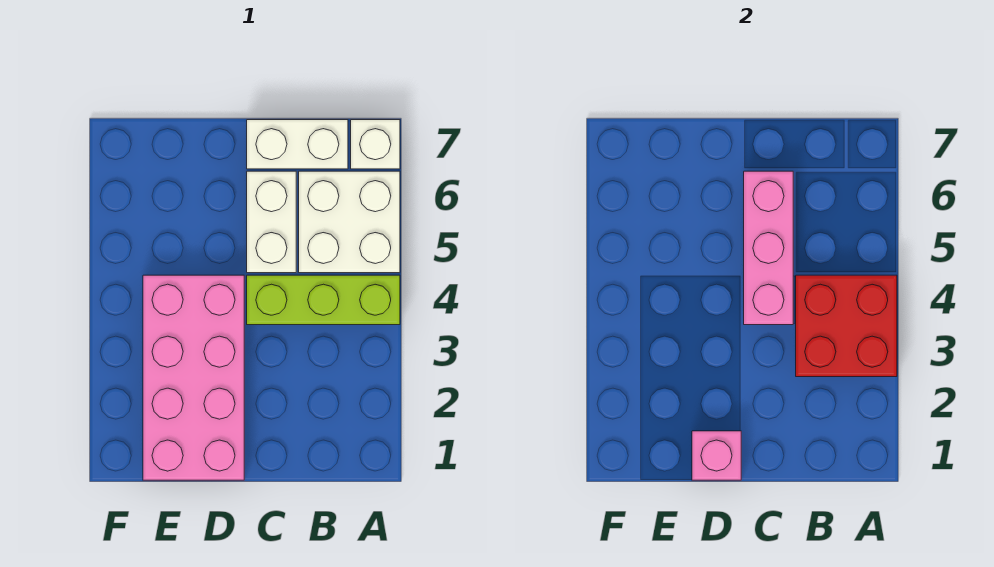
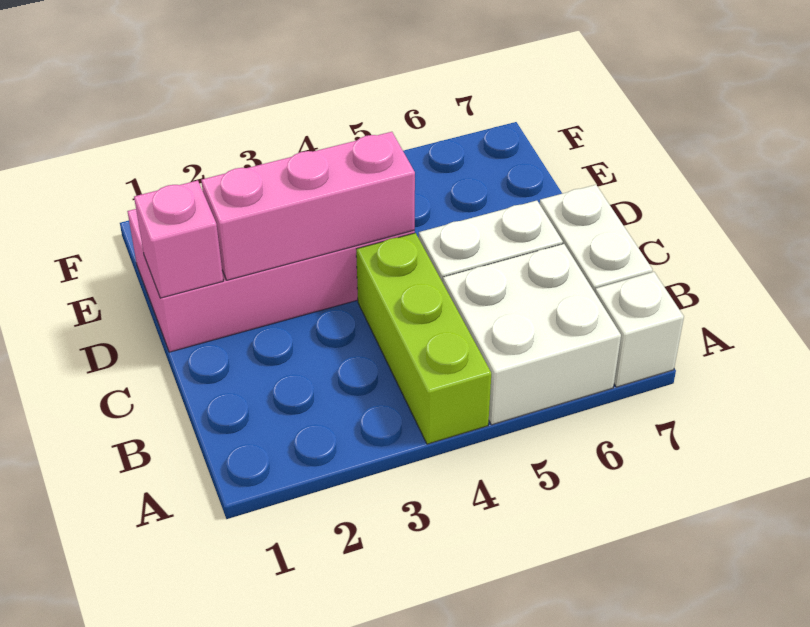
red 2x2 brick [796,275,897,377] -> none
pink 1x3 brick [744,171,793,325] -> pink 1x3 brick moved to [201,132,415,280]

